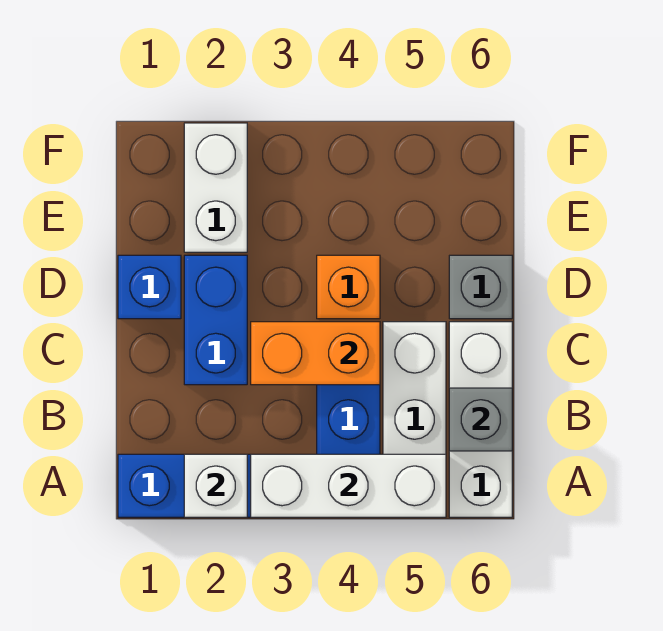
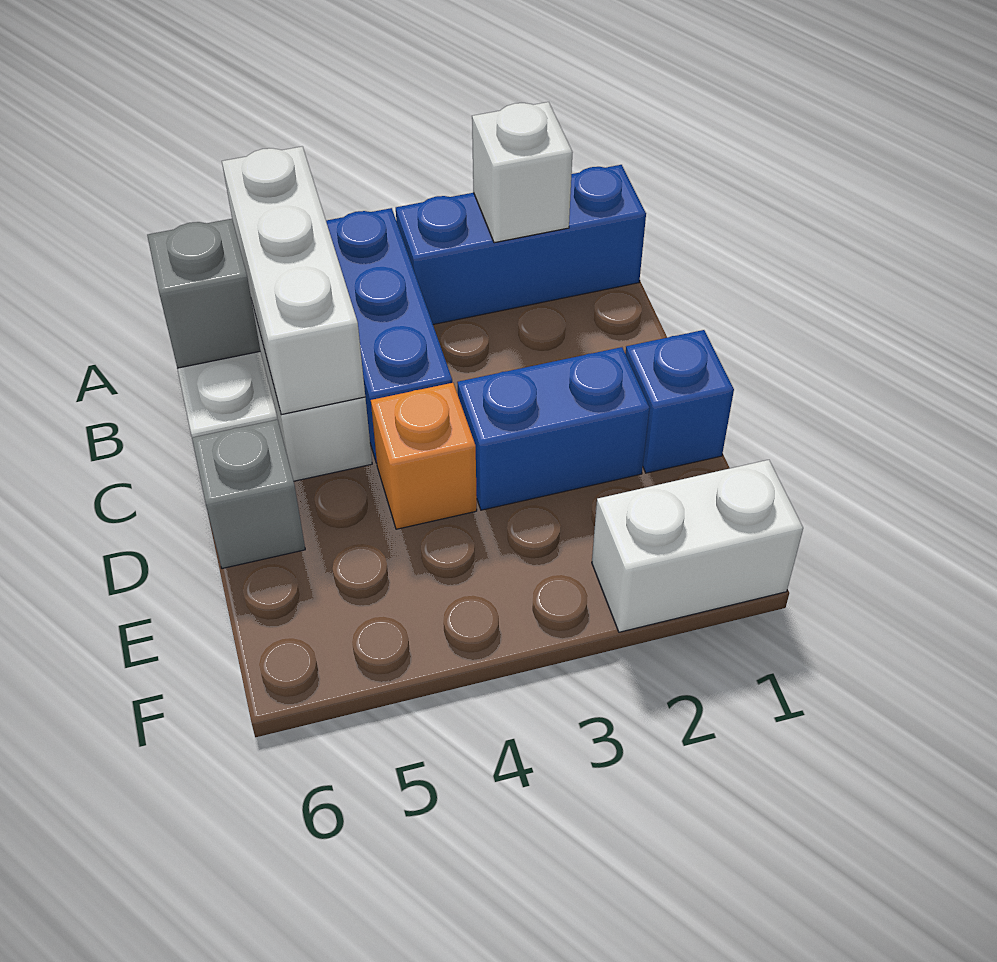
white 1x3 brick [251,454,446,517] -> white 1x3 brick turned to [222,146,365,415]
blue 1x2 brick [184,255,247,385] -> blue 1x2 brick turned to [457,347,649,510]
orange 1x2 brick [251,322,380,385] -> none
white 1x2 brick [184,123,247,252] -> white 1x2 brick turned to [592,460,803,632]

